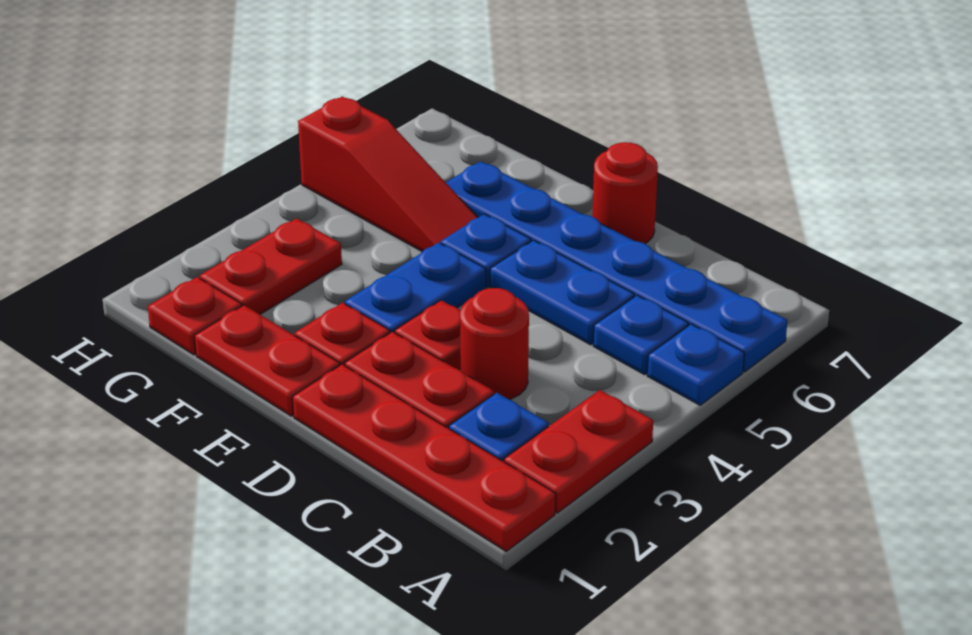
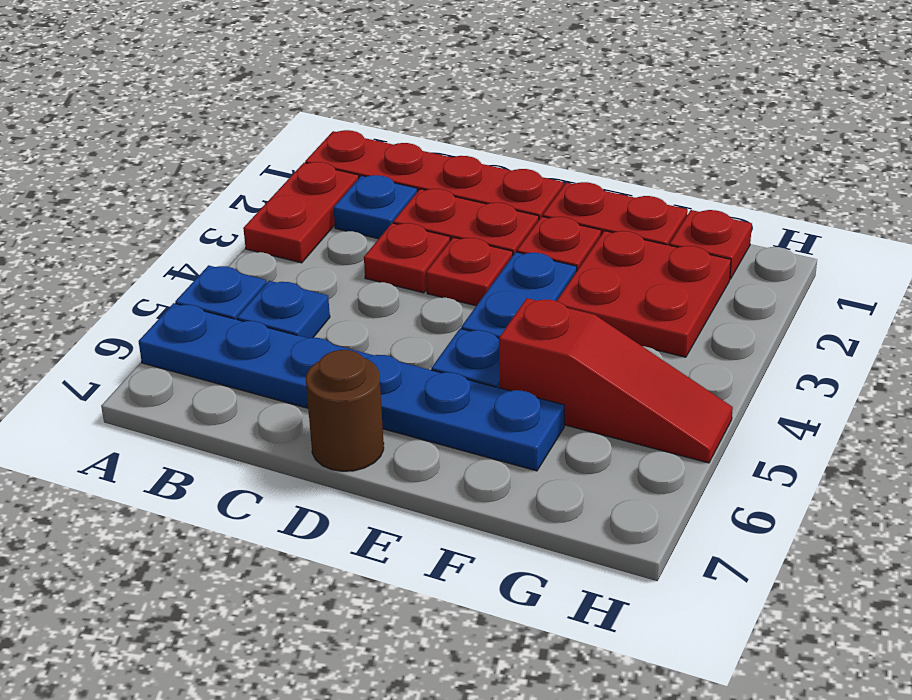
red 1x1 round brick [460,288,529,400] -> red 1x1 plate [364,223,450,293]
blue 1x2 plate [490,240,634,345] -> none
red 1x1 round brick [592,142,658,244] -> brown 1x1 round brick [306,350,384,471]
red 1x3 slope [298,96,478,251] -> red 1x3 slope turned to [499,298,733,463]
red 1x2 plate [200,218,342,314] -> red 2x2 plate [557,231,731,357]

